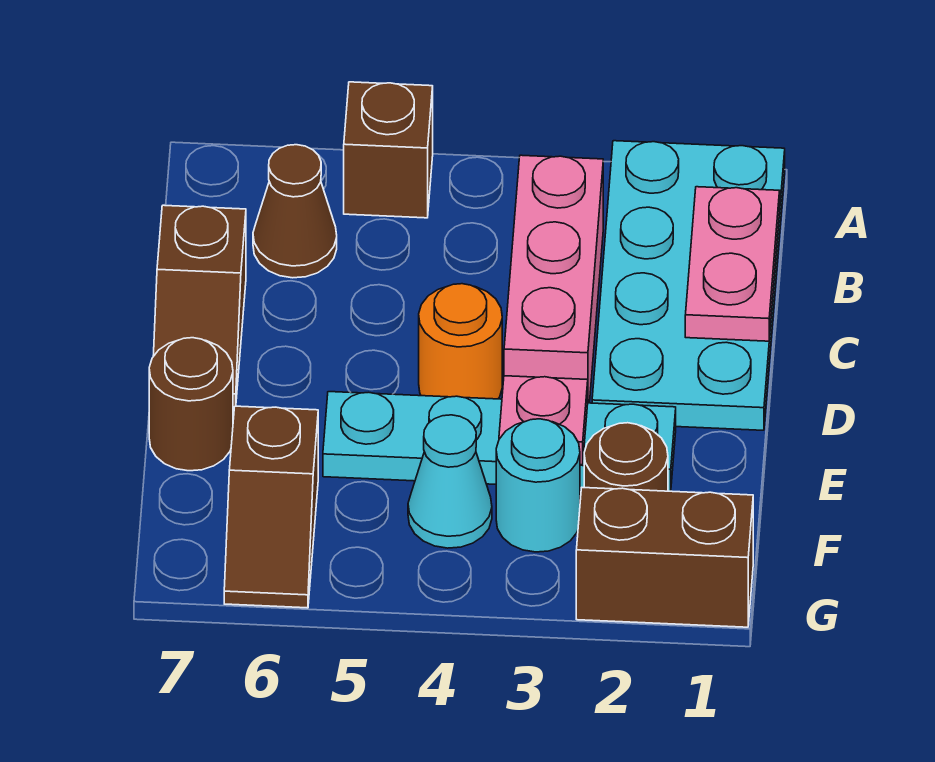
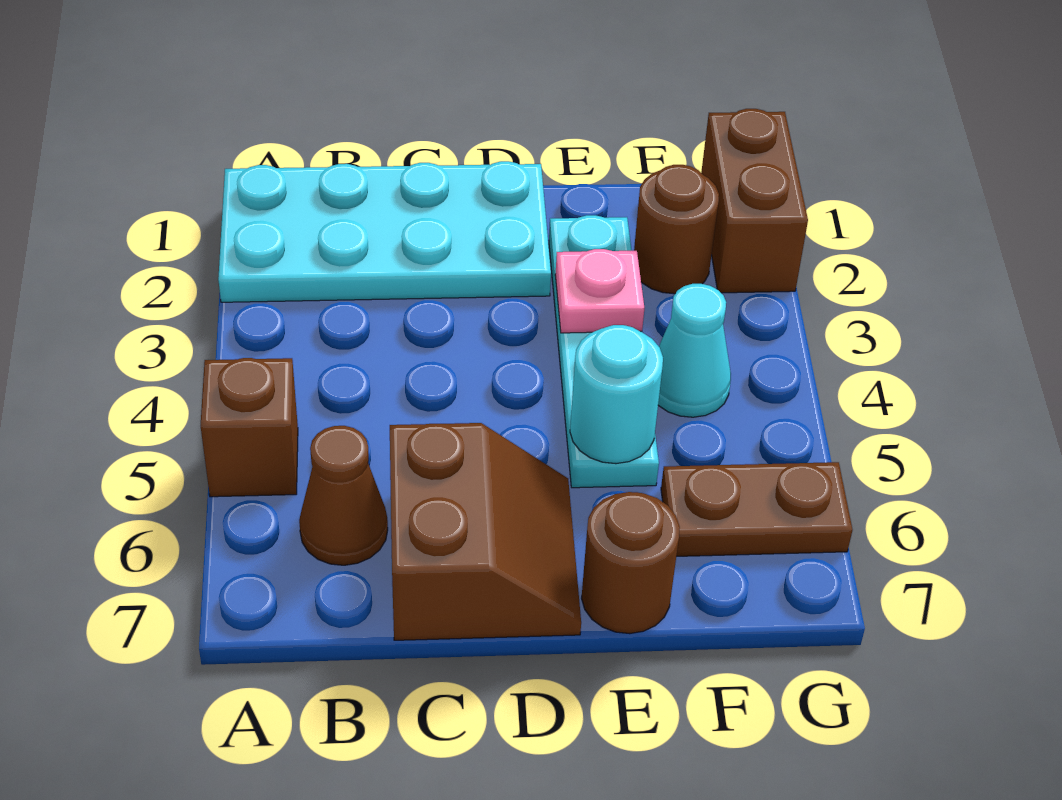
pink 1x2 plate [685,187,780,341] -> none
pink 1x3 brick [504,155,603,403] -> none
brown 1x2 slope [153,205,246,407] -> brown 2x2 slope [390,423,581,640]
orange 1x1 round brick [419,284,502,399] -> none
cyan 1x1 round brick [496,419,580,552] -> cyan 1x1 round brick moved to [570,325,663,464]
brown 1x2 slope [224,406,318,608] -> brown 1x2 plate [661,462,852,556]

